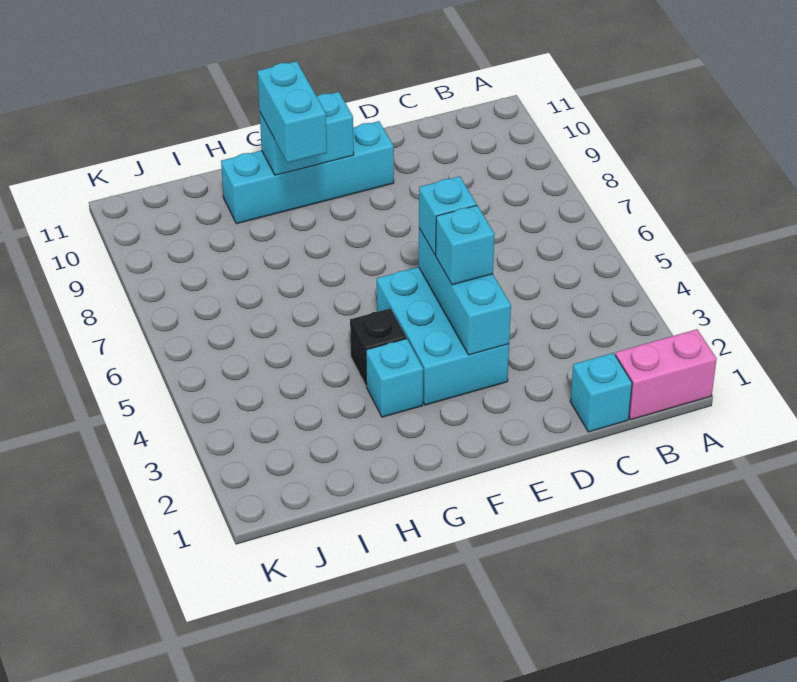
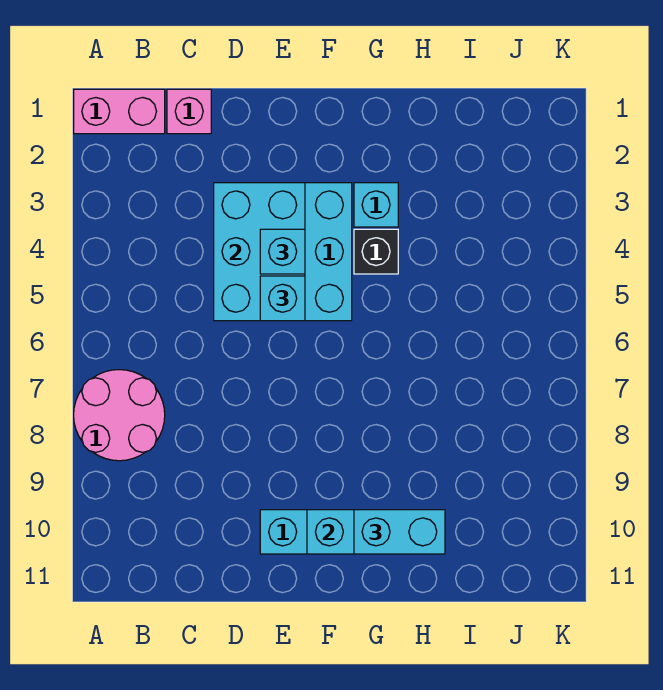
none -> pink 2x2 round brick [74,370,165,461]
cyan 1x1 brick [570,353,632,432] -> pink 1x1 brick [167,89,211,134]
cyan 1x3 brick [419,228,511,355] -> cyan 2x3 brick [214,183,305,321]
cyan 1x2 brick [257,61,327,163] -> cyan 1x2 brick turned to [354,510,445,554]

